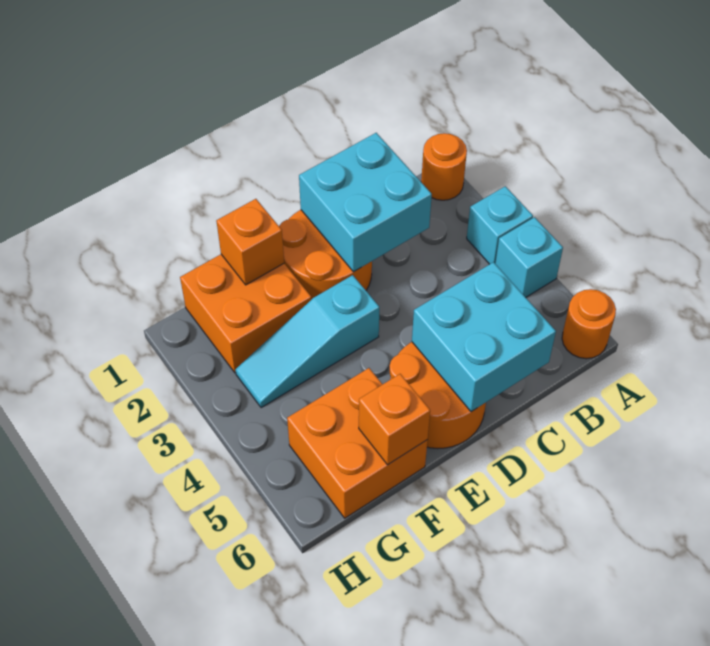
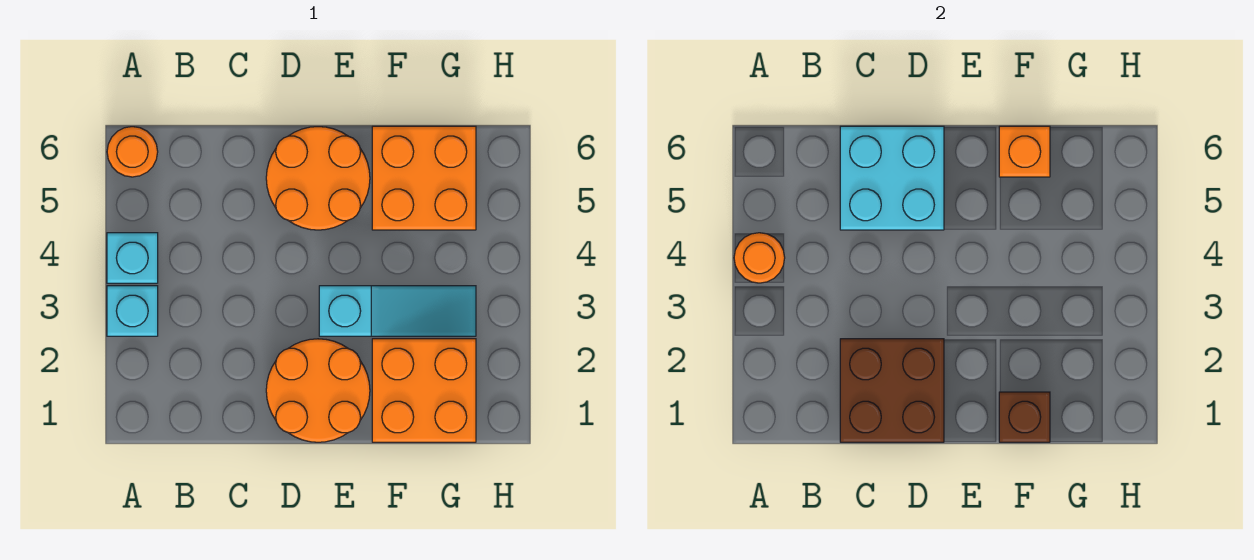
orange 1x1 round brick [421,133,467,200] -> orange 1x1 round brick moved to [734,233,785,283]
cyan 2x2 brick [299,133,432,272] -> brown 2x2 brick [840,339,944,442]
orange 1x1 brick [216,199,284,285] -> brown 1x1 brick [999,392,1050,442]

